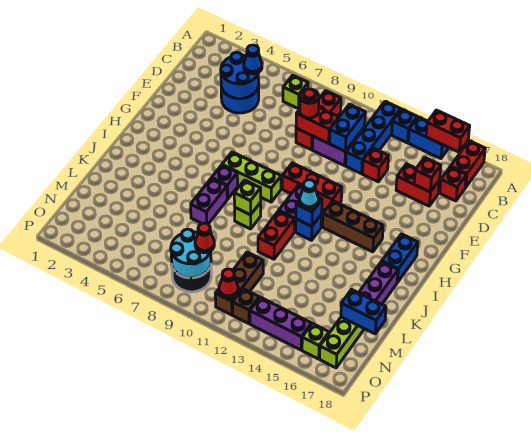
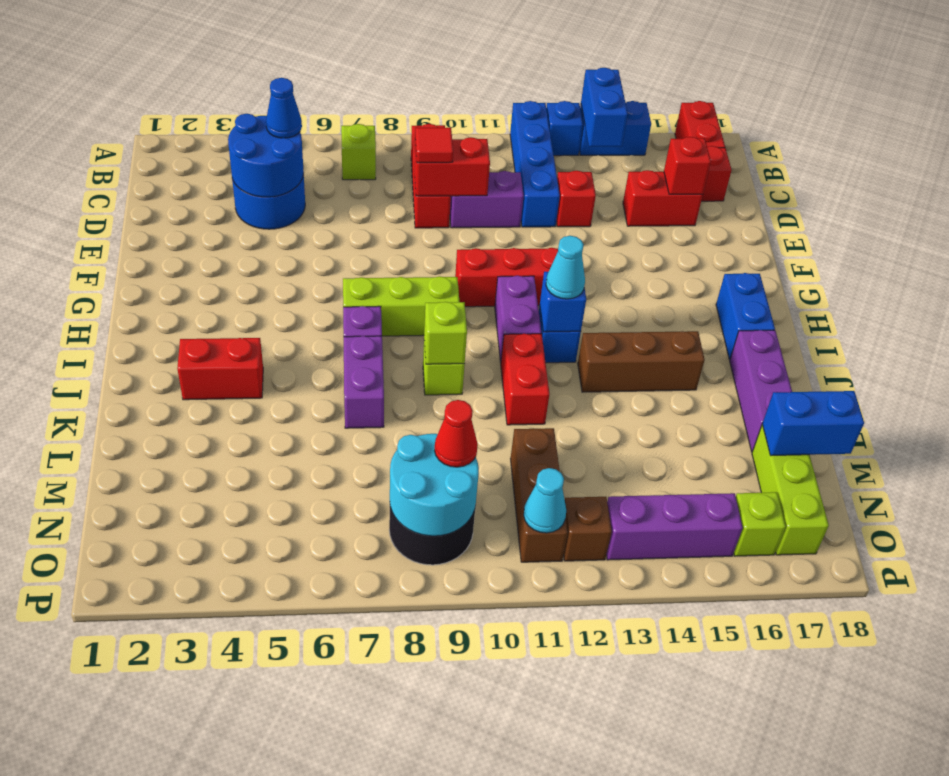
red 1x2 brick [426,110,470,152] -> red 1x2 brick moved to [177,338,263,400]
blue 1x2 brick [329,104,365,151] -> blue 1x2 brick moved to [581,68,628,147]
red 1x1 round brick [300,89,319,118] -> red 1x1 tile [415,128,453,163]
brown 1x3 brick [323,201,383,252] -> brown 1x3 brick moved to [578,331,705,392]
red 1x1 cone [219,269,238,298] -> cyan 1x1 cone [524,468,566,533]

